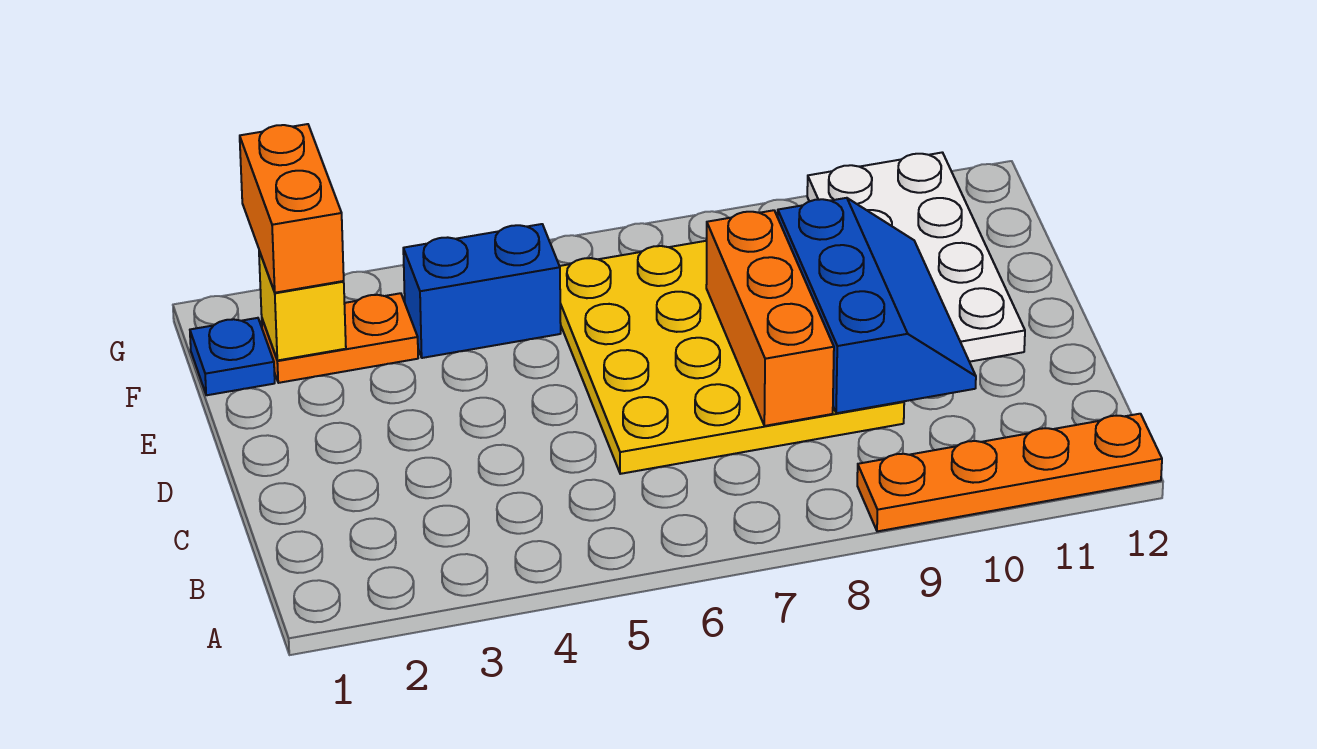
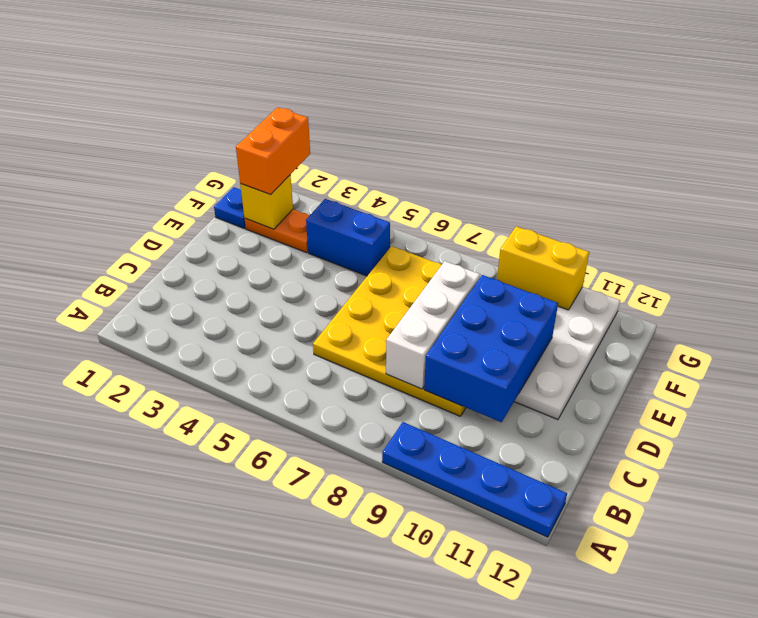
orange 1x4 plate [857,414,1162,531] -> blue 1x4 plate [382,422,567,537]
orange 1x3 brick [706,210,834,426] -> white 1x3 brick [386,261,480,389]
blue 2x3 slope [778,198,976,413] -> blue 2x3 brick [424,275,558,422]
none -> yellow 1x2 brick [497,226,589,310]

